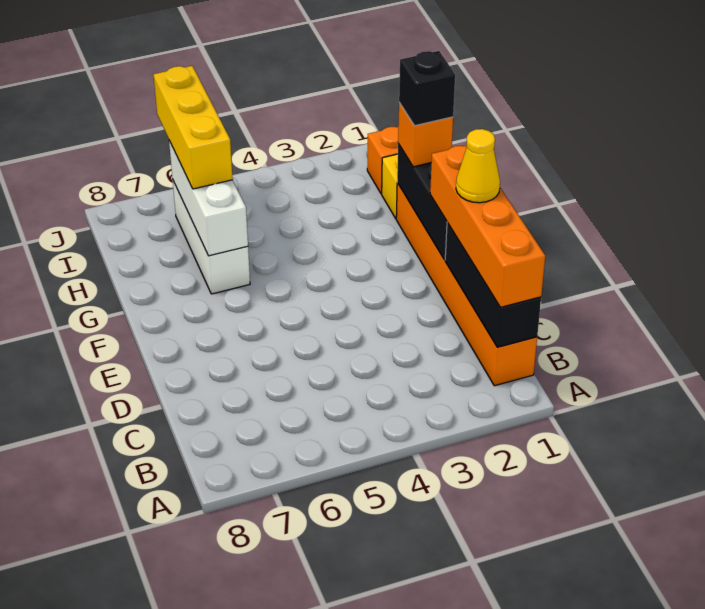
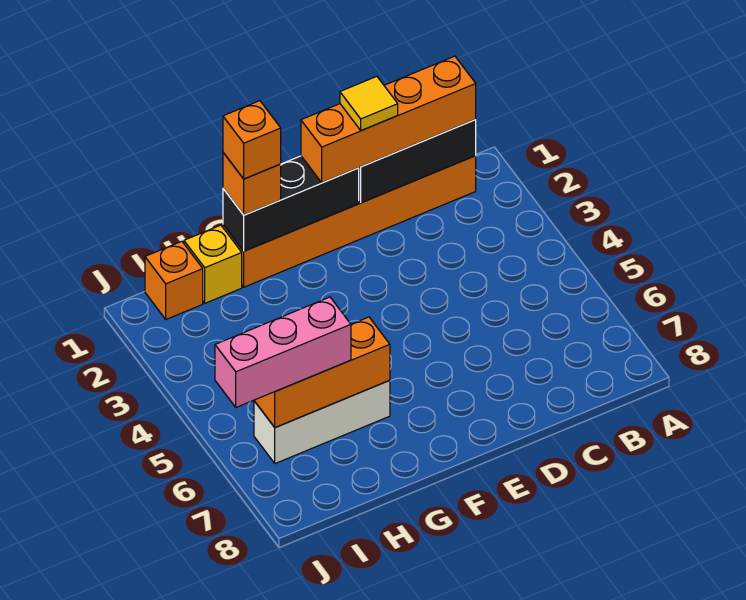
yellow 1x1 cone [456,129,500,203] -> yellow 1x1 tile [340,76,398,131]
black 1x1 brick [399,51,455,126] -> orange 1x1 brick [223,101,281,179]
white 1x3 brick [169,141,248,256] -> orange 1x3 brick [254,317,390,428]
yellow 1x3 brick [154,66,233,189] -> pink 1x3 brick [215,297,351,407]

